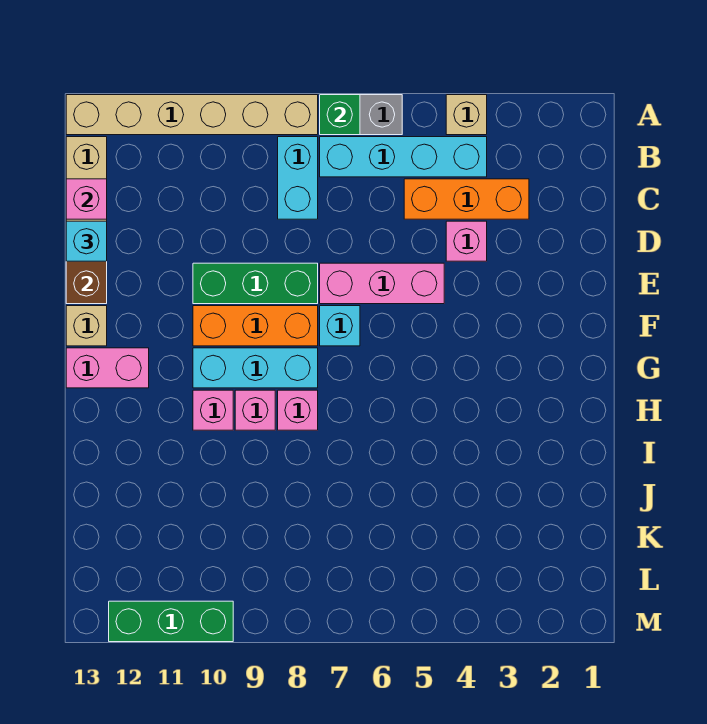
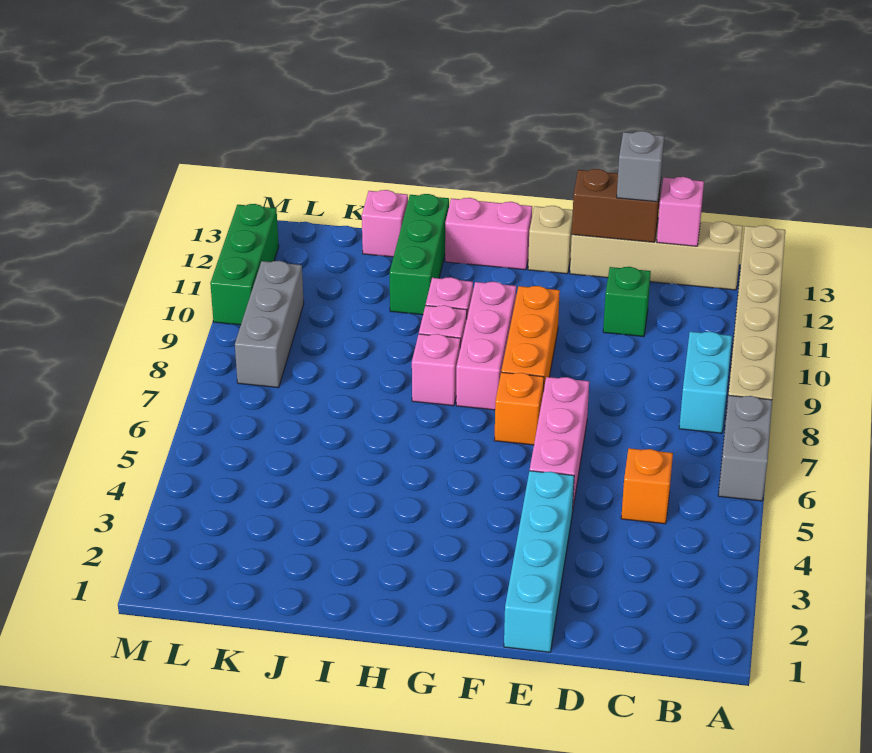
tan 1x1 brick [446,95,487,135] -> none
green 1x1 brick [320,95,360,135] -> green 1x1 brick moved to [603,267,651,337]
cyan 1x4 brick [320,137,487,177] -> cyan 1x4 brick moved to [504,471,574,652]
cyan 1x2 brick [278,137,318,219] -> cyan 1x2 brick turned to [679,332,732,433]
orange 1x3 brick [404,179,529,219] -> orange 1x1 brick [621,448,673,524]
pink 1x1 brick [446,221,487,261] -> pink 1x1 brick moved to [362,190,408,257]
cyan 1x1 brick [66,221,107,261] -> grey 1x1 brick [617,131,664,202]
green 1x3 brick [193,263,318,304] -> green 1x3 brick moved to [390,194,449,315]
cyan 1x1 brick [320,306,360,346] -> orange 1x1 brick [494,372,544,445]
cyan 1x3 brick [193,348,318,388] -> pink 1x3 brick [456,282,516,410]
pink 1x2 brick [66,348,149,388] -> pink 1x2 brick turned to [445,198,532,270]
none -> grey 1x3 brick [235,261,304,388]

